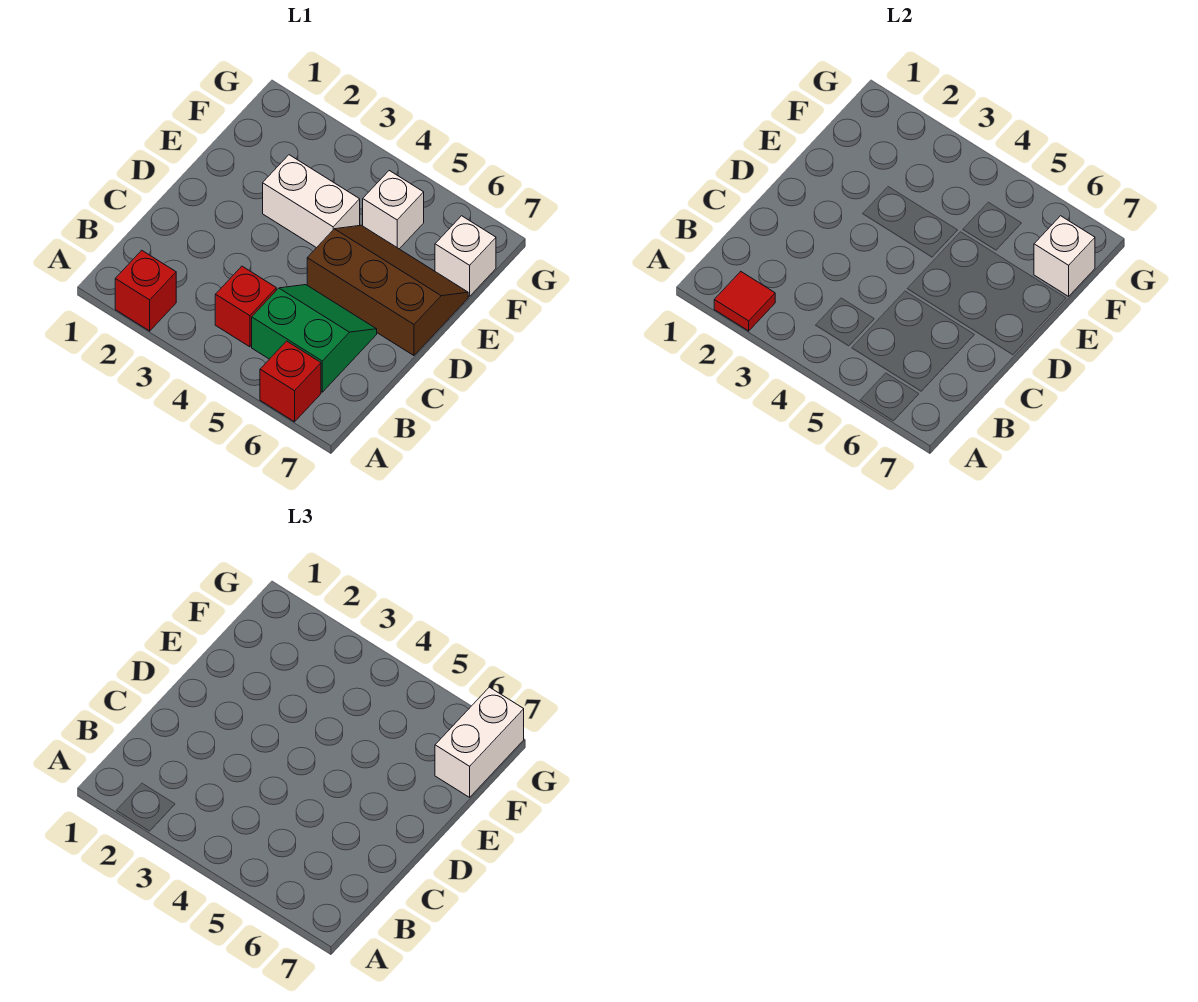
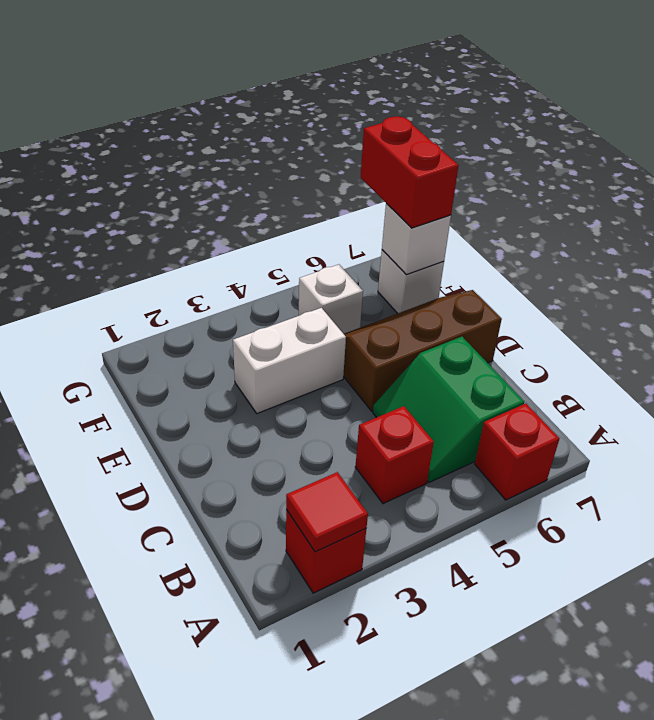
green 2x2 slope [252,285,377,392] -> green 2x2 slope turned to [373,337,524,482]
white 1x2 brick [435,687,524,797] -> red 1x2 brick [361,117,459,228]

